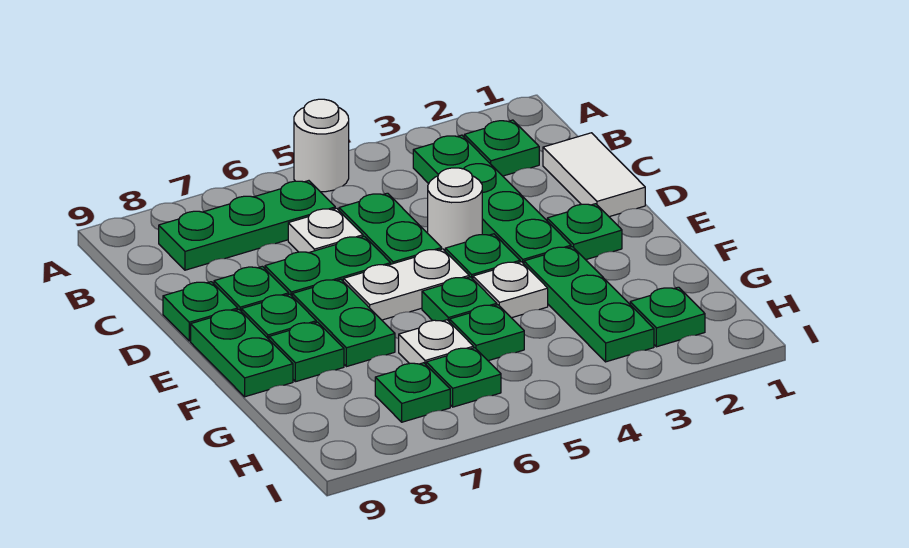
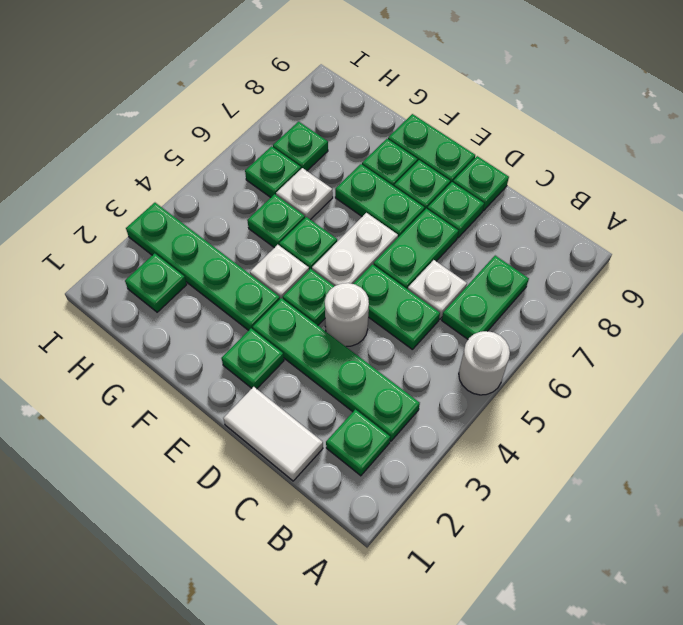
green 1x3 plate [159,181,335,270] -> green 1x2 plate [442,256,529,339]
green 1x3 plate [524,247,654,362] -> green 1x4 plate [126,203,280,330]

